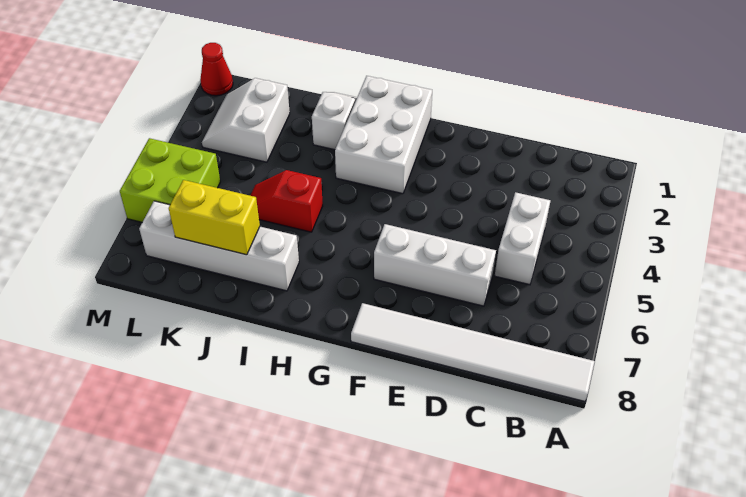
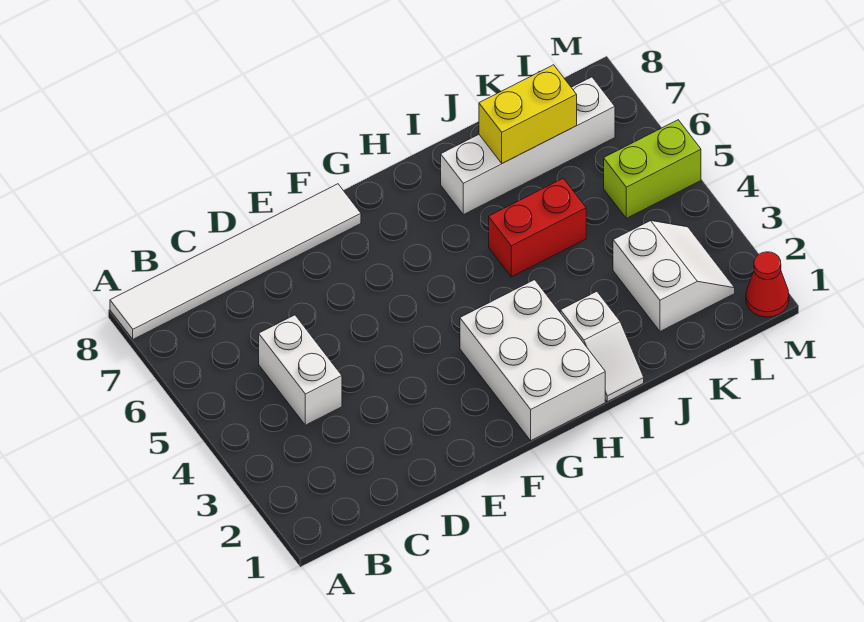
white 1x3 brick [374,224,496,306] -> none
red 1x2 slope [250,170,323,232] -> red 1x2 brick [489,178,586,277]
lime 2x2 brick [120,138,220,222] -> lime 1x2 brick [604,120,701,218]

